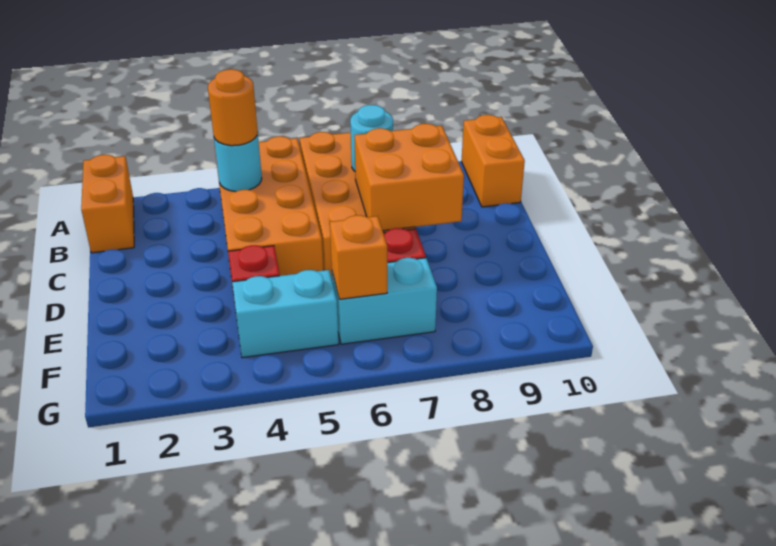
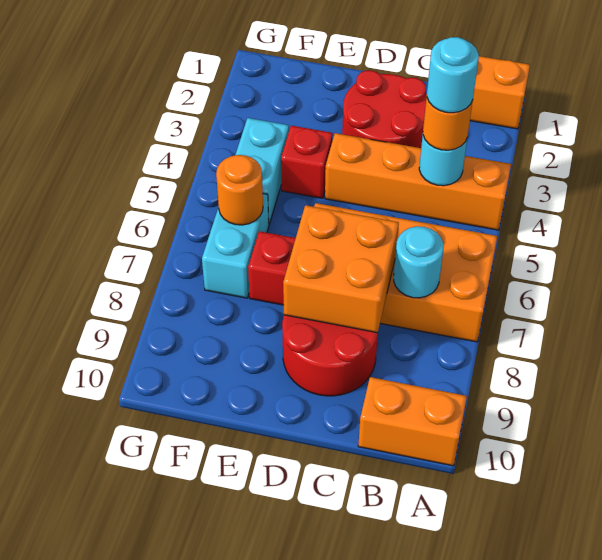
orange 2x4 brick [215,136,323,276] -> orange 1x4 brick [325,133,511,230]
none -> cyan 1x1 round brick [427,37,479,113]
none -> red 2x2 round brick [342,70,427,148]
none -> red 2x2 round brick [282,315,378,396]
orange 1x1 brick [330,215,387,299] -> orange 1x1 round brick [216,155,263,225]

